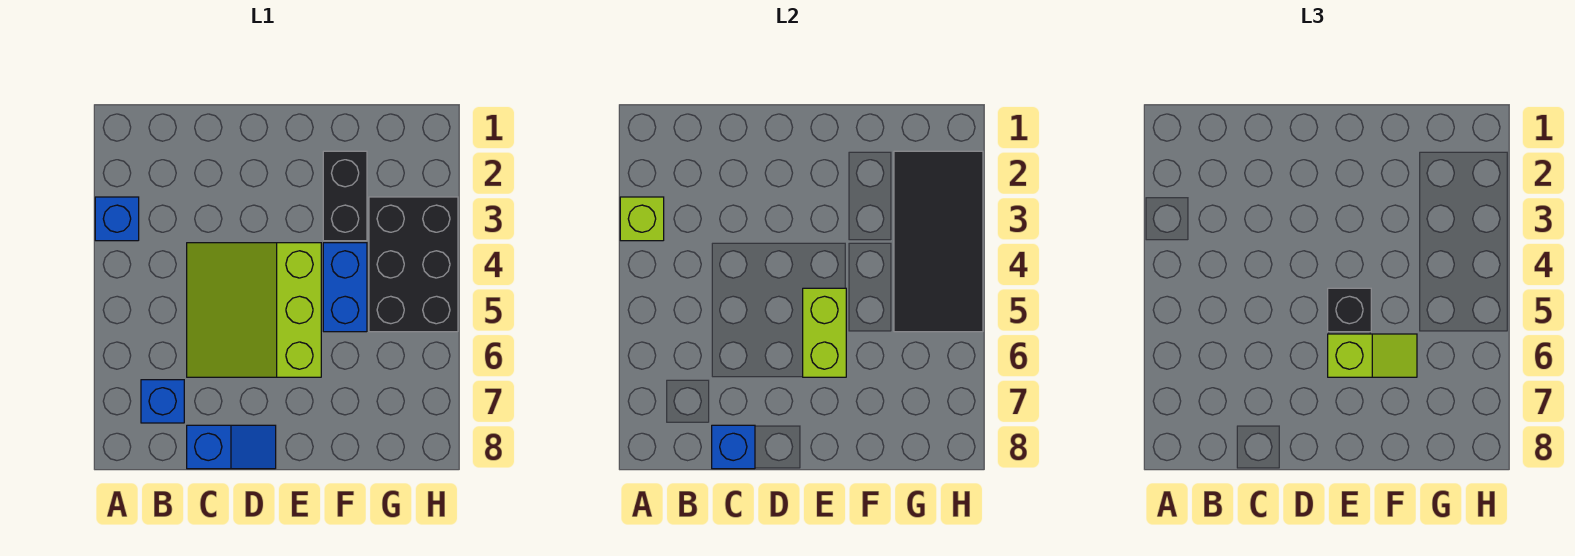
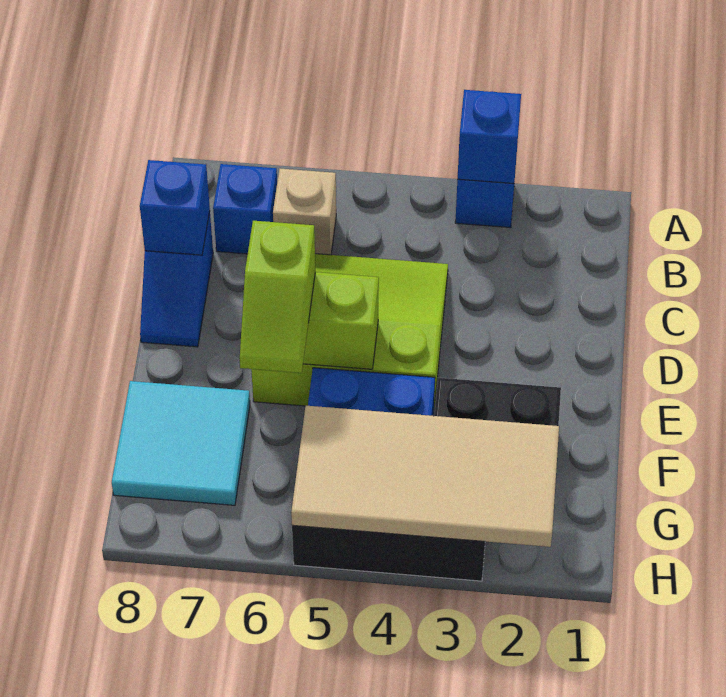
lime 1x1 brick [620,197,664,241] -> blue 1x1 brick [458,90,521,184]
none -> tan 1x1 brick [273,169,336,255]
black 1x1 brick [1328,288,1371,332] -> none
none -> cyan 2x2 tile [112,381,250,505]
black 2x4 tile [894,151,983,332] -> tan 2x4 tile [291,406,559,547]

